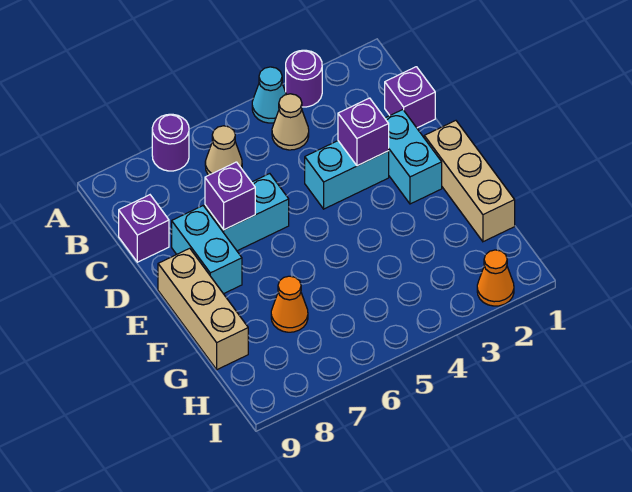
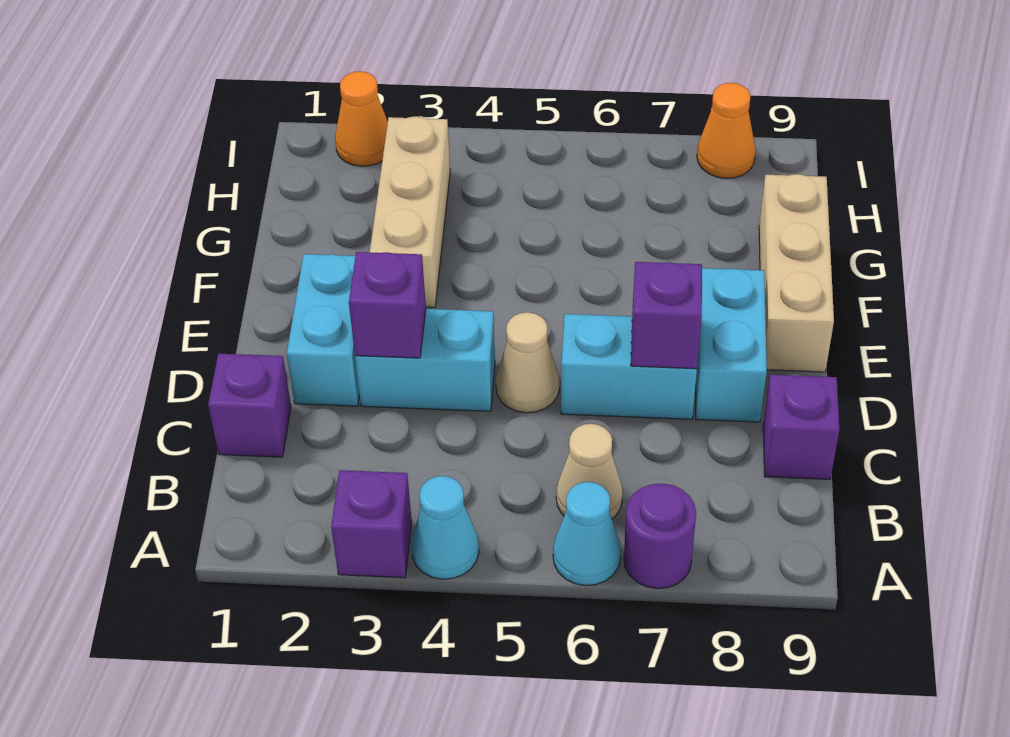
purple 1x1 round brick [286,50,322,107] -> purple 1x1 brick [331,470,412,578]
none -> cyan 1x1 cone [553,482,621,585]
tan 1x1 cone [272,94,309,150] -> tan 1x1 cone moved to [496,312,559,413]
tan 1x3 brick [424,121,515,242] -> tan 1x3 brick moved to [370,116,450,307]
orange 1x1 cone [271,276,308,332] -> orange 1x1 cone moved to [697,83,756,178]

